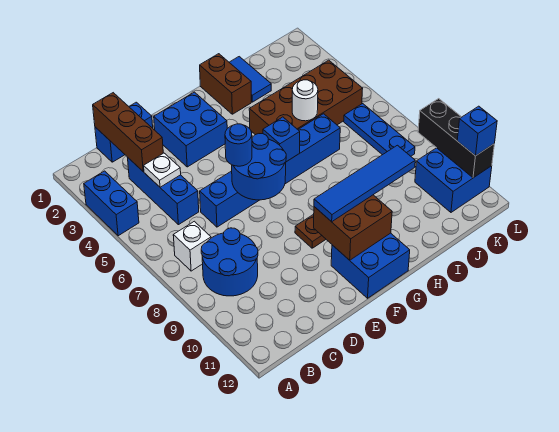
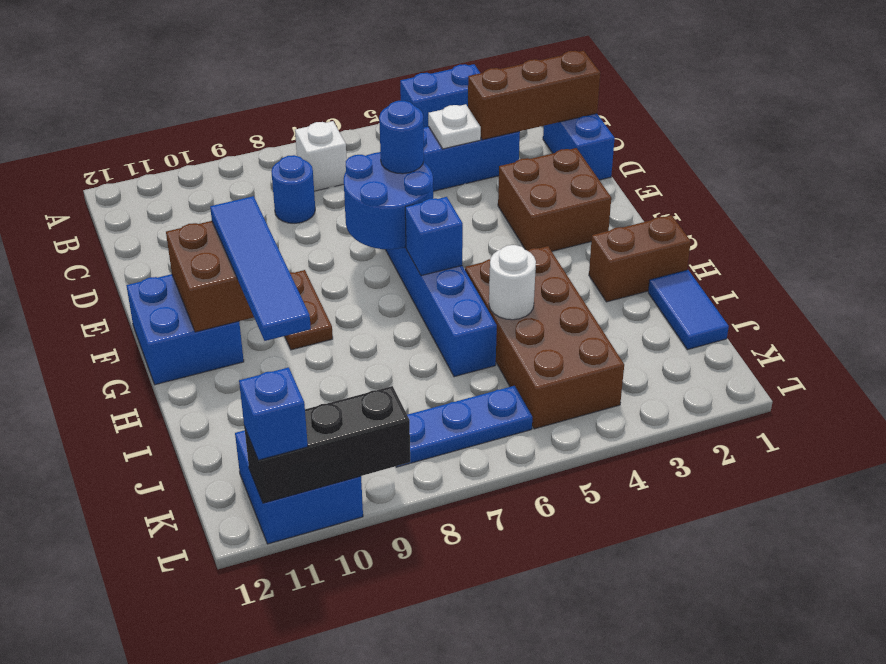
blue 2x2 round brick [201,228,258,296] -> blue 1x1 round brick [271,155,315,223]
blue 2x2 brick [154,92,227,167] -> brown 2x2 brick [498,148,611,251]
blue 1x2 tile [229,57,271,102] -> blue 1x2 tile turned to [648,270,729,350]

